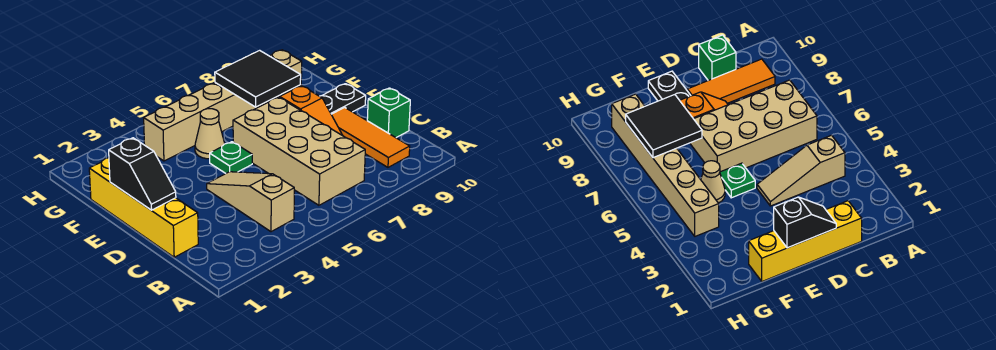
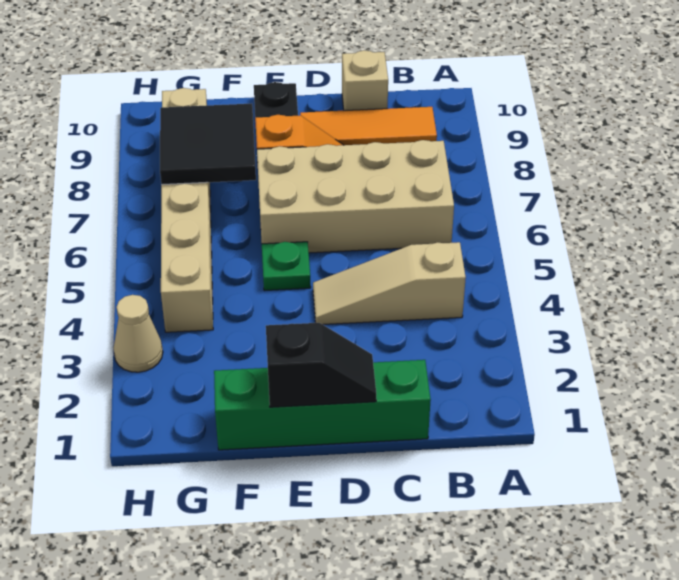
yellow 1x4 brick [89,158,198,257] -> green 1x4 brick [214,360,431,450]
green 1x1 brick [367,88,410,138] -> tan 1x1 brick [342,50,388,111]
tan 1x1 cone [195,109,225,159] -> tan 1x1 cone moved to [113,295,163,372]

